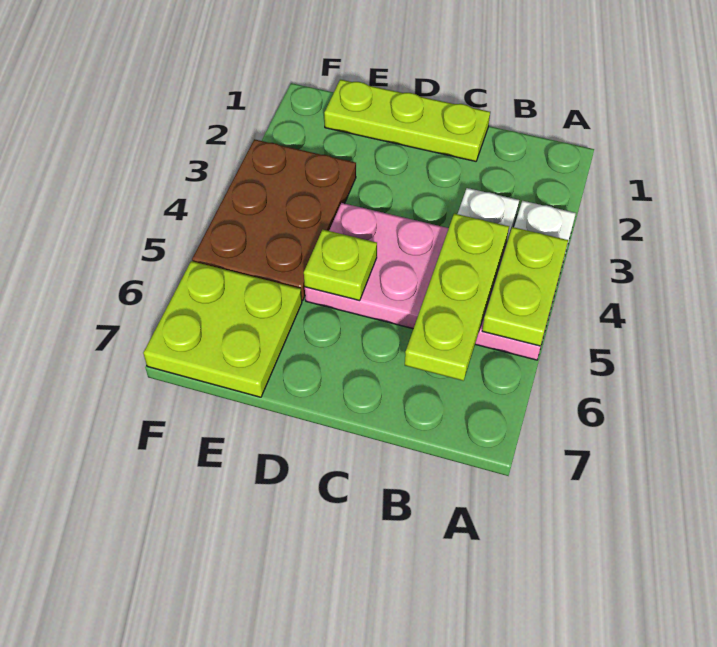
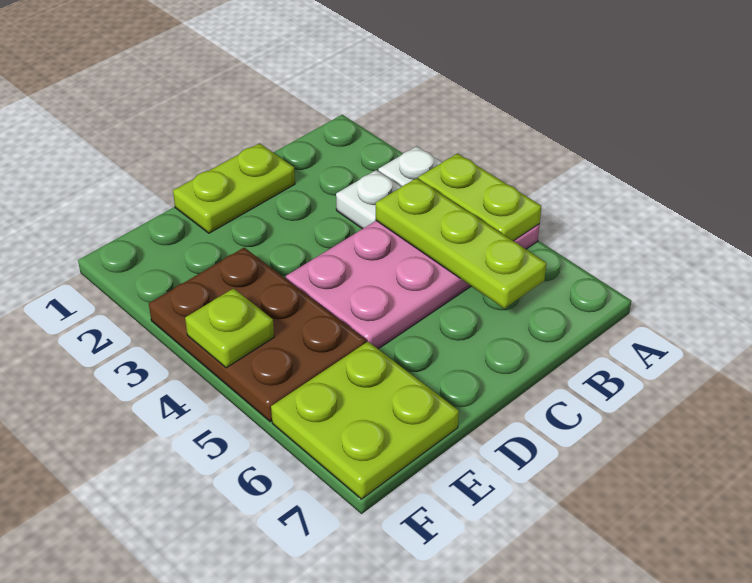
lime 1x3 plate [324,79,490,161] -> lime 1x2 plate [173,143,295,233]
lime 1x1 plate [304,230,377,301] -> lime 1x1 plate moved to [185,288,274,368]

